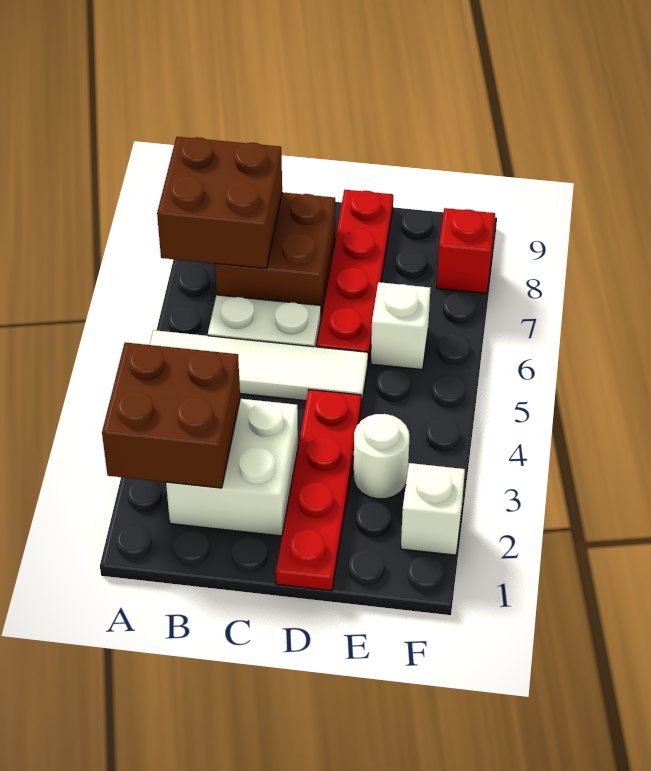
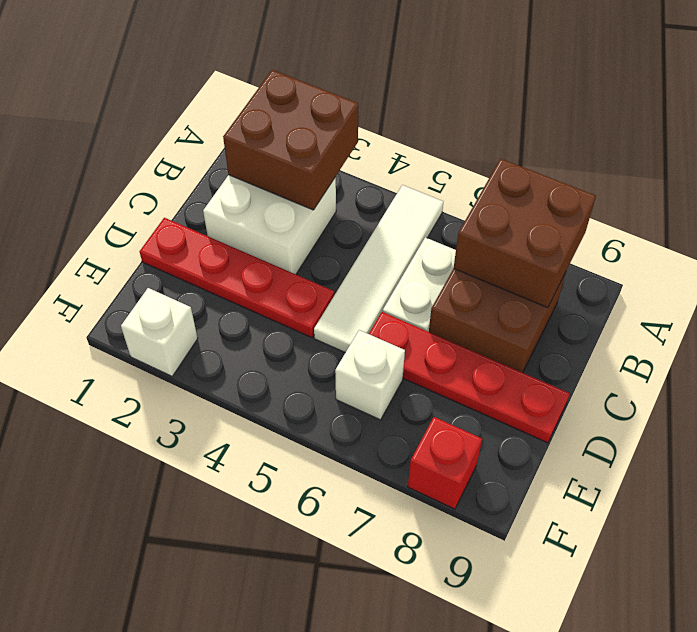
white 1x1 round brick [353,414,409,499] -> none

